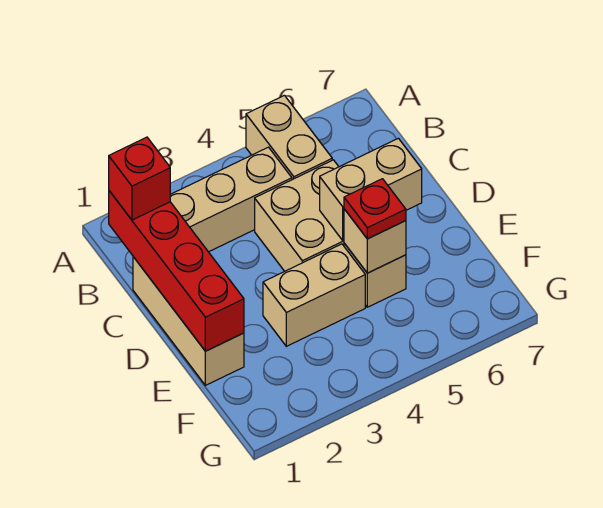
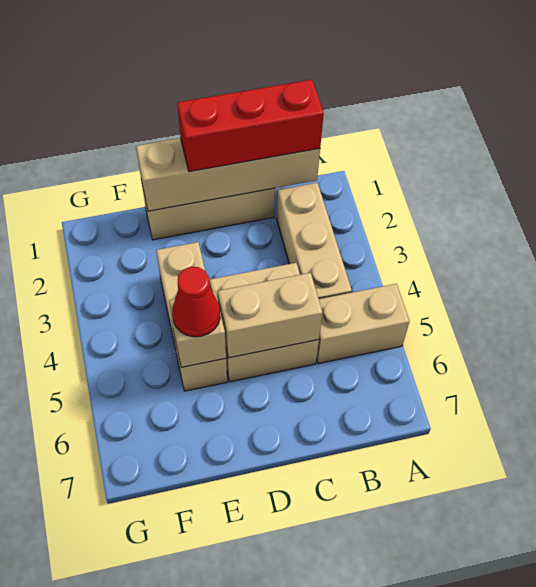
red 1x4 brick [109,191,244,351] -> tan 1x4 brick [136,138,320,211]
red 1x1 brick [109,137,170,220] -> red 1x3 brick [177,80,324,172]
tan 1x2 brick [320,138,422,241] -> tan 1x2 brick turned to [218,273,322,358]
red 1x1 plate [344,179,406,239] -> red 1x1 cone [172,267,220,337]

